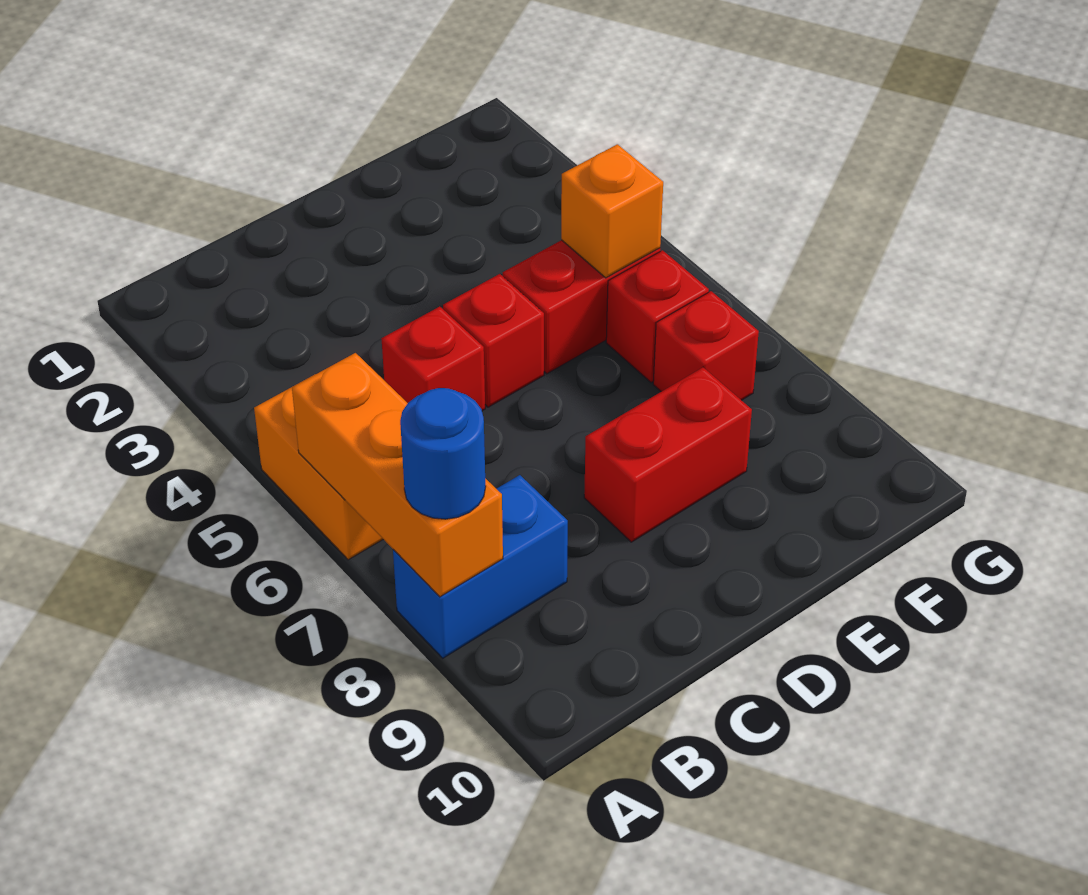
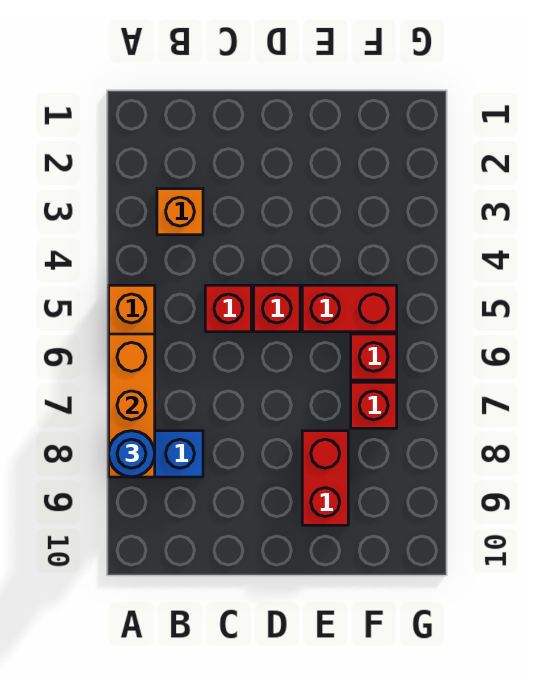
red 1x2 brick [584,367,752,542] -> red 1x2 brick turned to [302,431,348,525]
orange 1x1 brick [561,144,663,278] -> orange 1x1 brick moved to [157,189,203,235]

